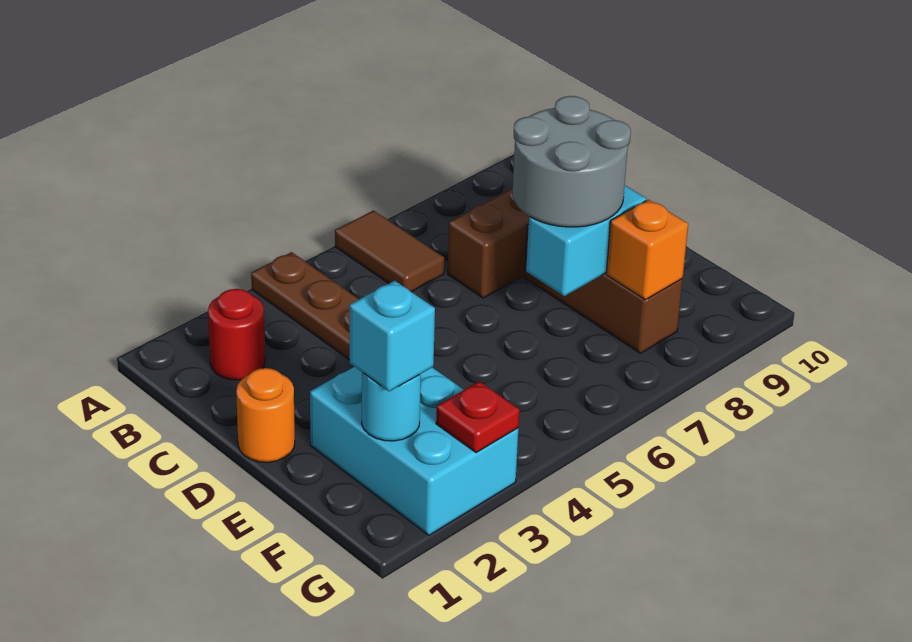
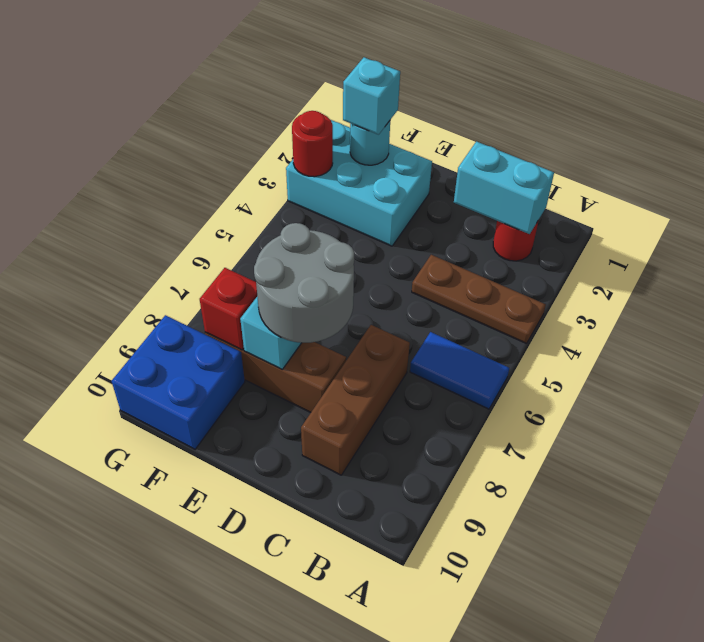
brown 1x2 tile [335,211,444,292] -> blue 1x2 tile [410,332,509,409]
none -> cyan 1x2 brick [454,142,554,234]
orange 1x1 round brick [236,368,295,462] -> none
orange 1x1 brick [606,200,688,300] -> red 1x1 brick [200,268,257,350]
none -> blue 2x2 brick [112,315,245,449]
red 1x1 plate [436,381,520,452] -> red 1x1 round brick [292,111,333,177]

